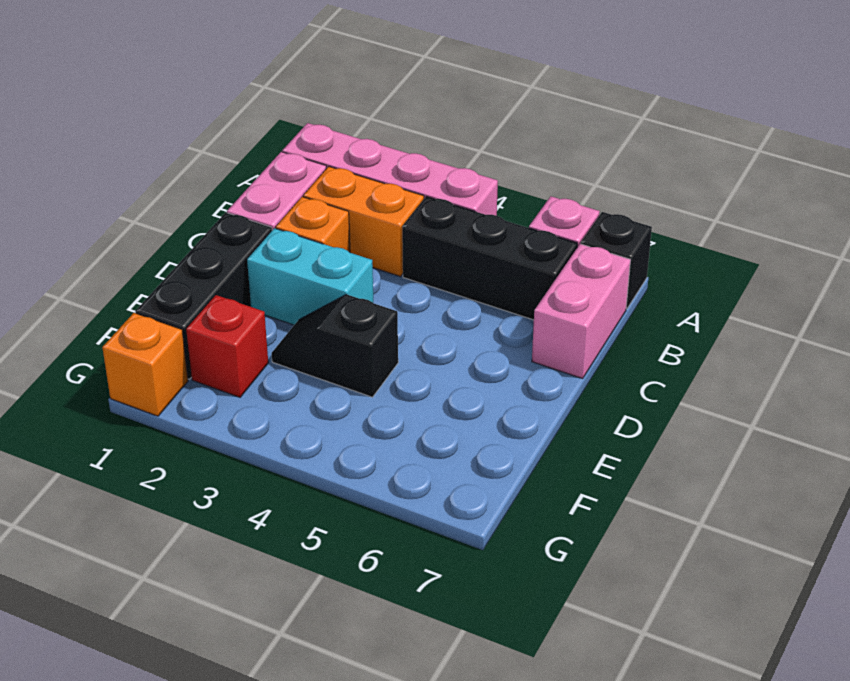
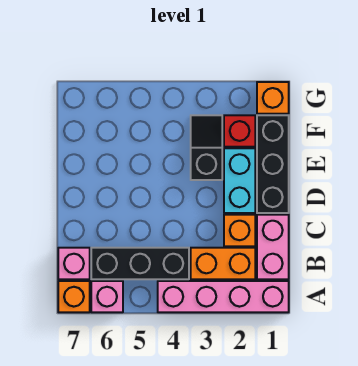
black 1x1 brick [581,212,652,309] -> orange 1x1 brick [58,281,90,312]
pink 1x2 brick [532,244,631,379] -> pink 1x1 brick [58,248,90,279]
cyan 1x2 brick [247,228,373,325] -> cyan 1x2 brick turned to [224,148,255,213]
black 1x2 slope [272,294,398,397] -> black 1x2 slope turned to [191,115,222,180]

